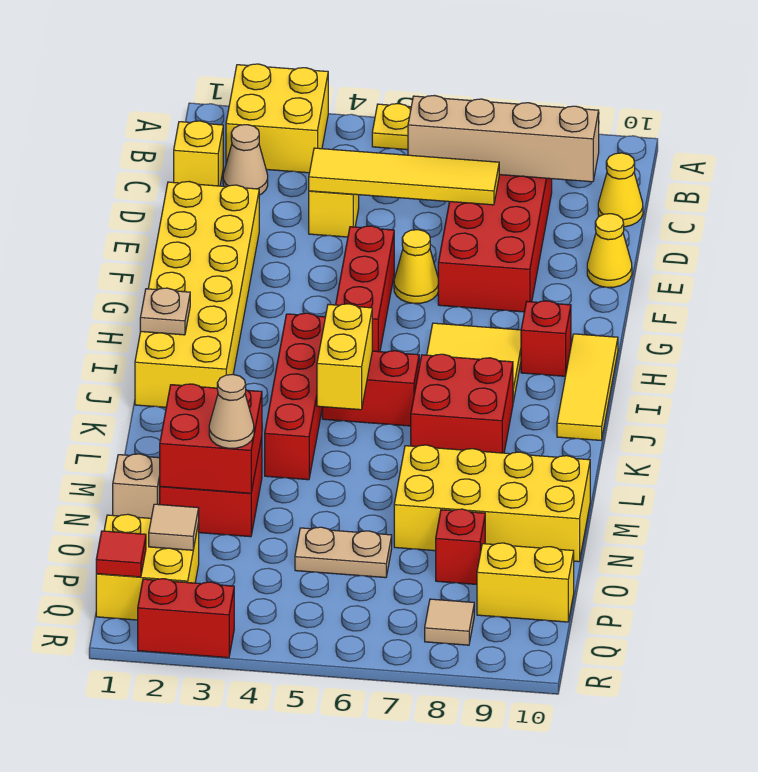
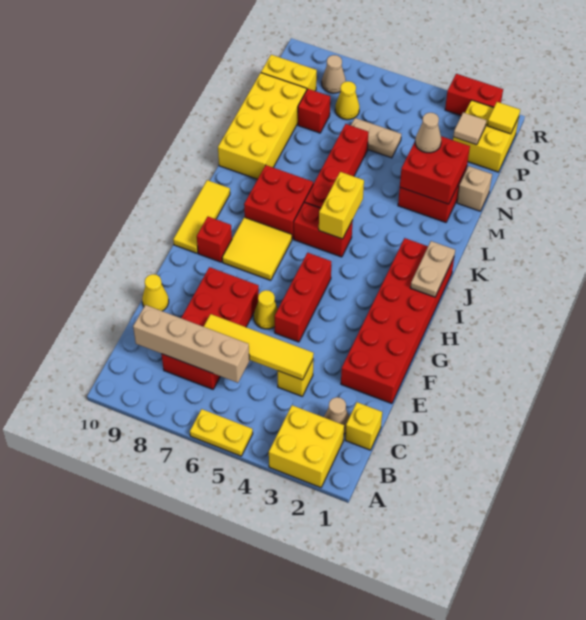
yellow 1x1 cone [598,153,643,227] -> yellow 1x1 cone moved to [335,81,359,120]
yellow 2x6 brick [135,182,259,407] -> red 2x6 brick [341,238,454,404]
tan 1x1 plate [140,288,190,335] -> tan 1x2 plate [411,241,455,297]
red 1x4 brick [265,313,325,480] -> red 1x4 brick moved to [304,124,369,208]
yellow 2x4 brick [394,445,590,562] -> yellow 2x4 brick turned to [218,73,307,179]
red 1x1 tile [96,531,146,577] -> yellow 1x1 tile [487,102,520,134]
tan 1x1 tile [425,599,474,645] -> tan 1x1 cone [322,55,346,93]

